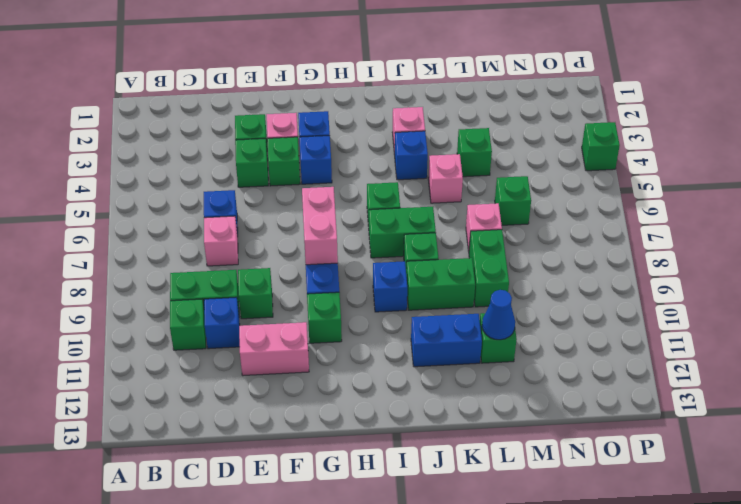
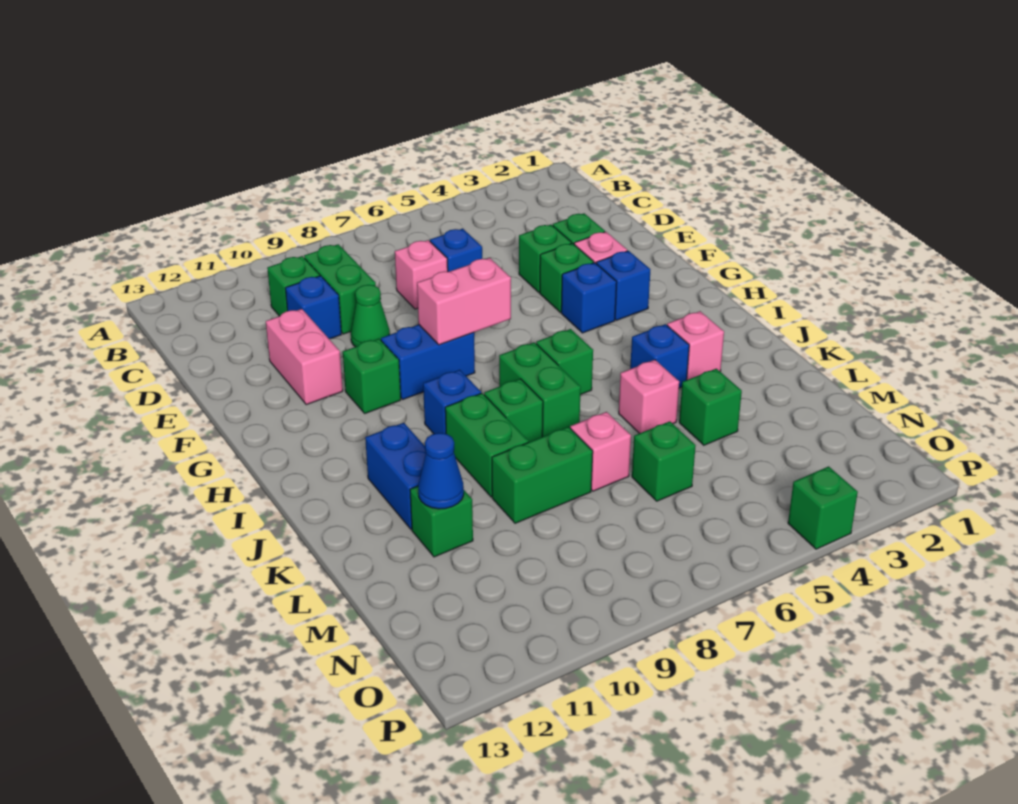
green 1x1 brick [238,268,273,319] -> green 1x1 cone [351,285,390,347]

